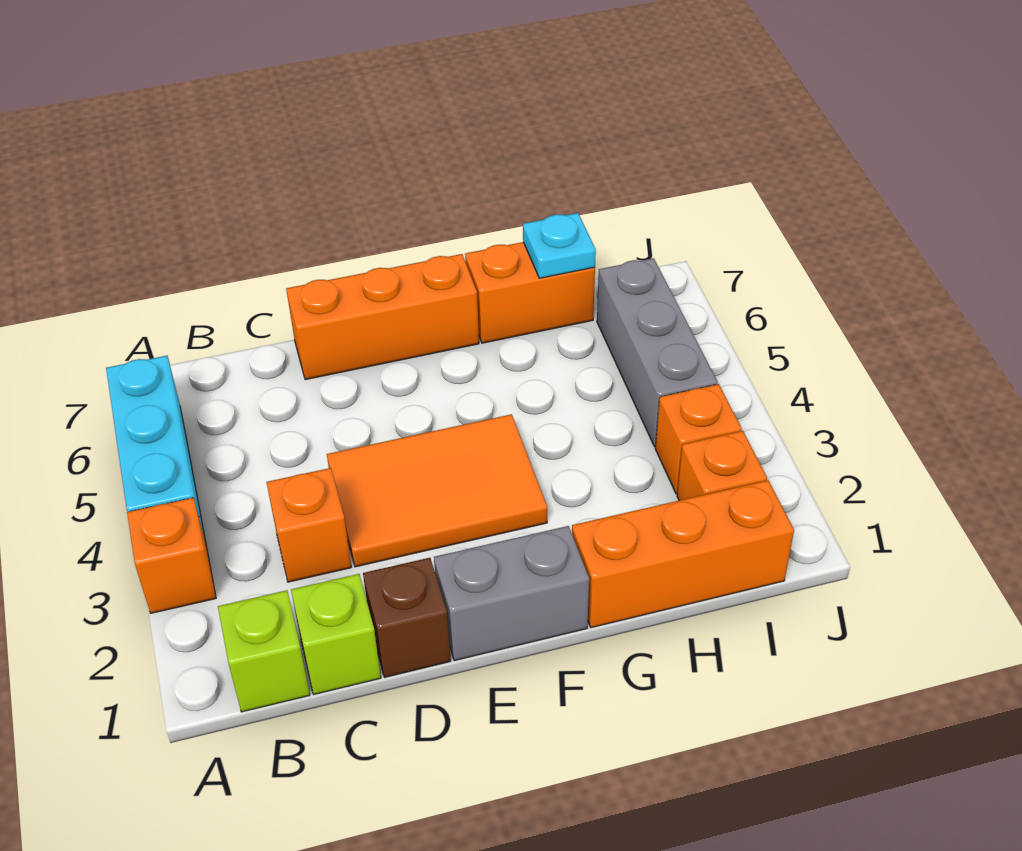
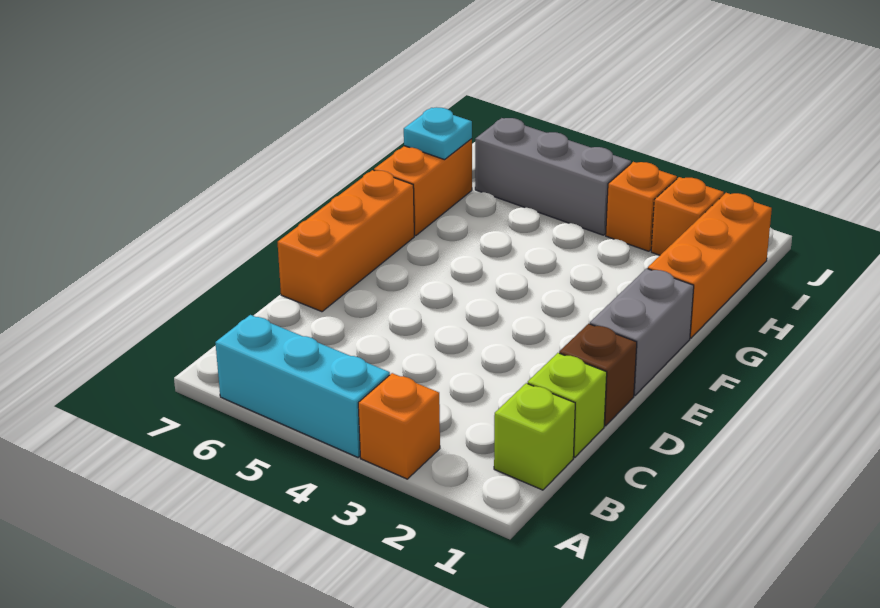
orange 1x1 brick [266,468,351,582] -> none
orange 2x3 tile [327,414,547,567] -> none

